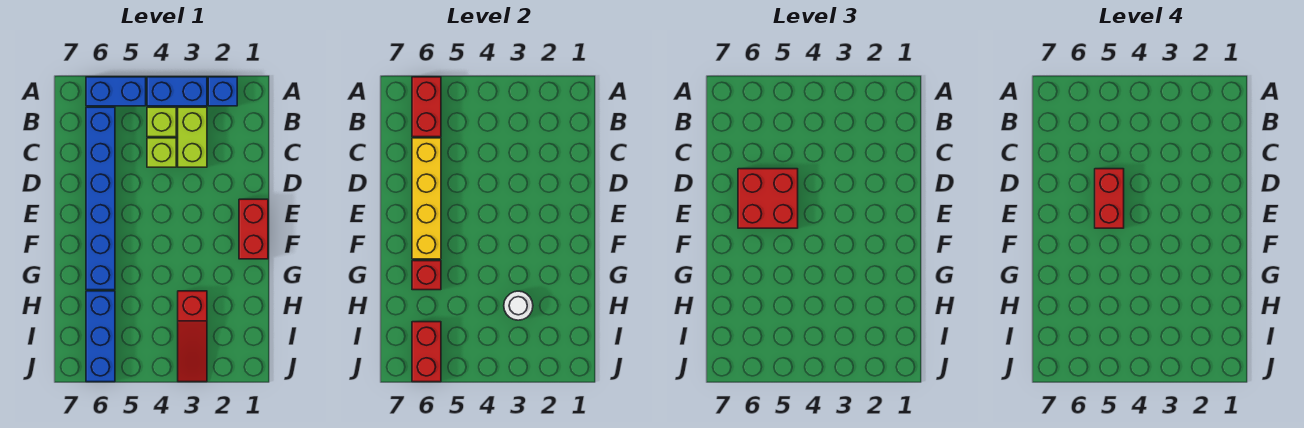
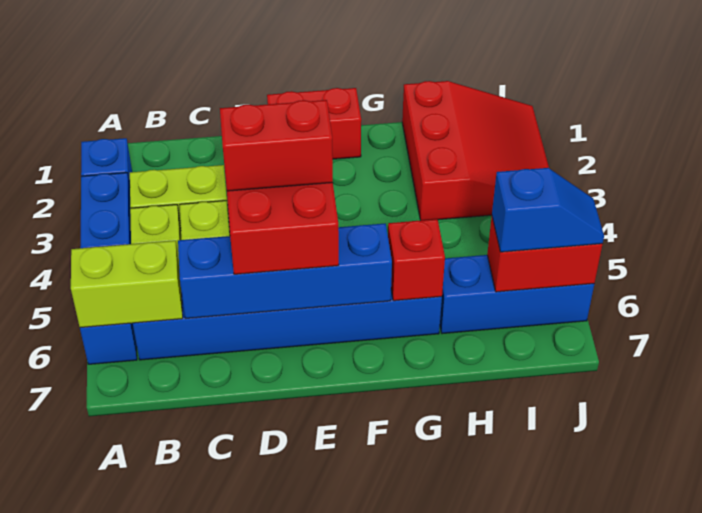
red 1x2 brick [412,77,441,137] -> lime 1x2 brick [71,241,183,328]
yellow 1x4 brick [412,138,441,259] -> blue 1x4 brick [178,224,392,318]
red 1x3 slope [178,291,207,382] -> red 3x3 slope [402,81,549,220]
white 1x1 round brick [504,291,533,320] -> none
none -> blue 1x2 slope [492,168,604,252]

